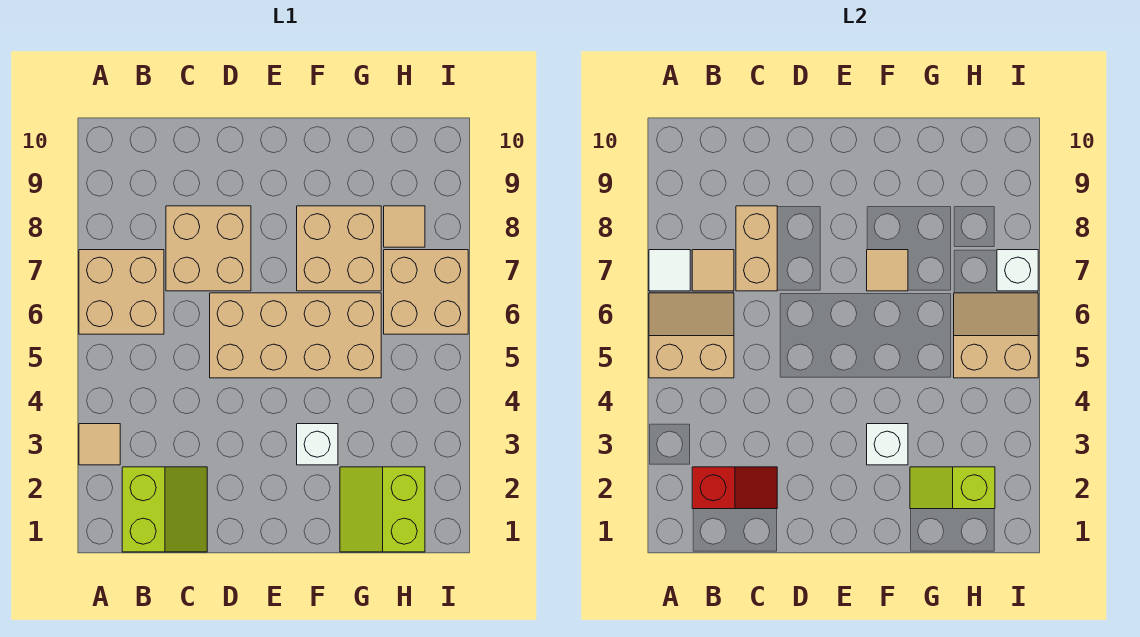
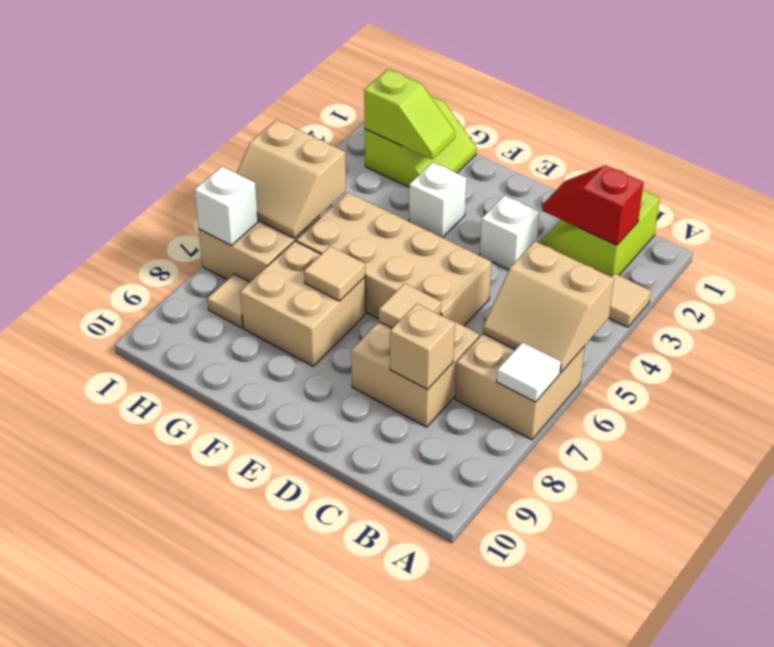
tan 1x1 tile [692,250,734,291] -> tan 1x1 tile moved to [379,283,441,328]
tan 1x2 brick [736,206,777,291] -> tan 1x1 brick [390,304,455,390]
white 1x1 brick [867,424,908,465] -> white 1x1 brick moved to [480,196,540,270]

